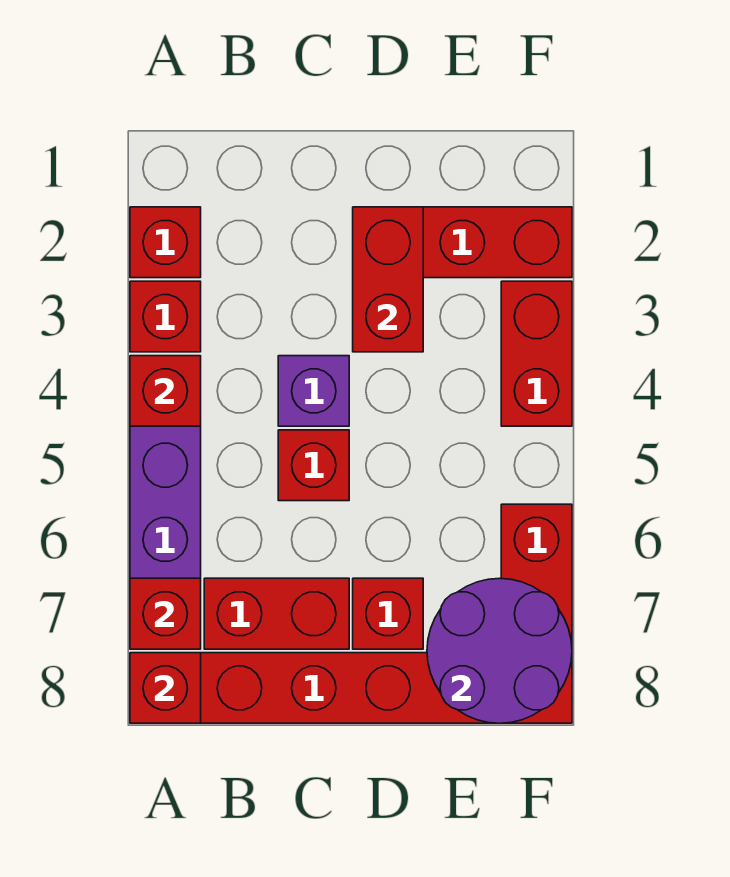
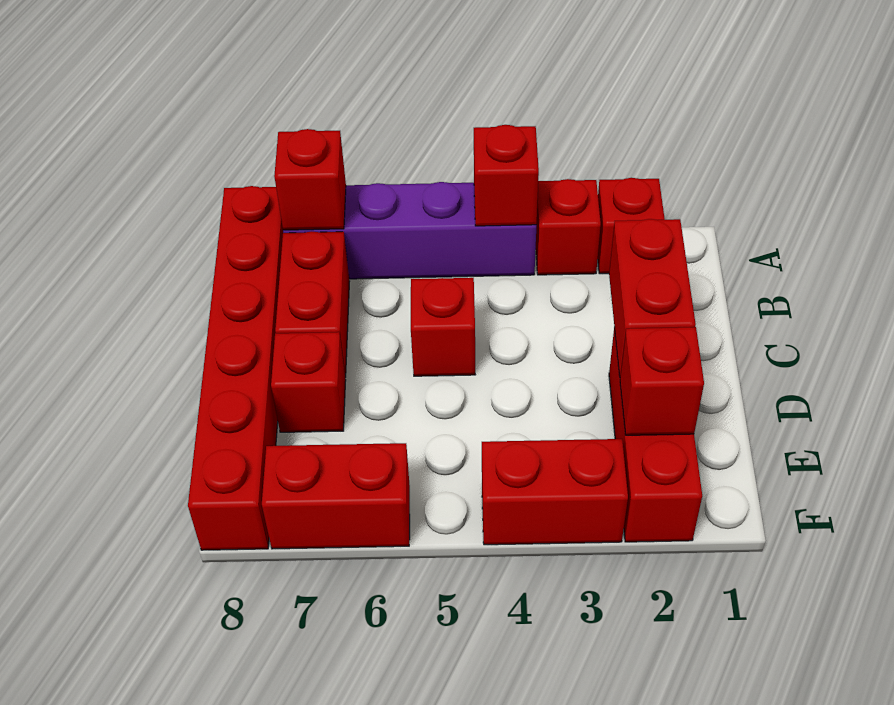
red 1x1 brick [130,653,201,723] -> red 1x1 brick moved to [620,327,704,435]
purple 1x1 brick [278,356,349,426] -> none
red 1x2 brick [353,207,423,352] -> red 1x2 brick turned to [609,219,696,376]
purple 2x2 round brick [427,578,572,723] -> none

